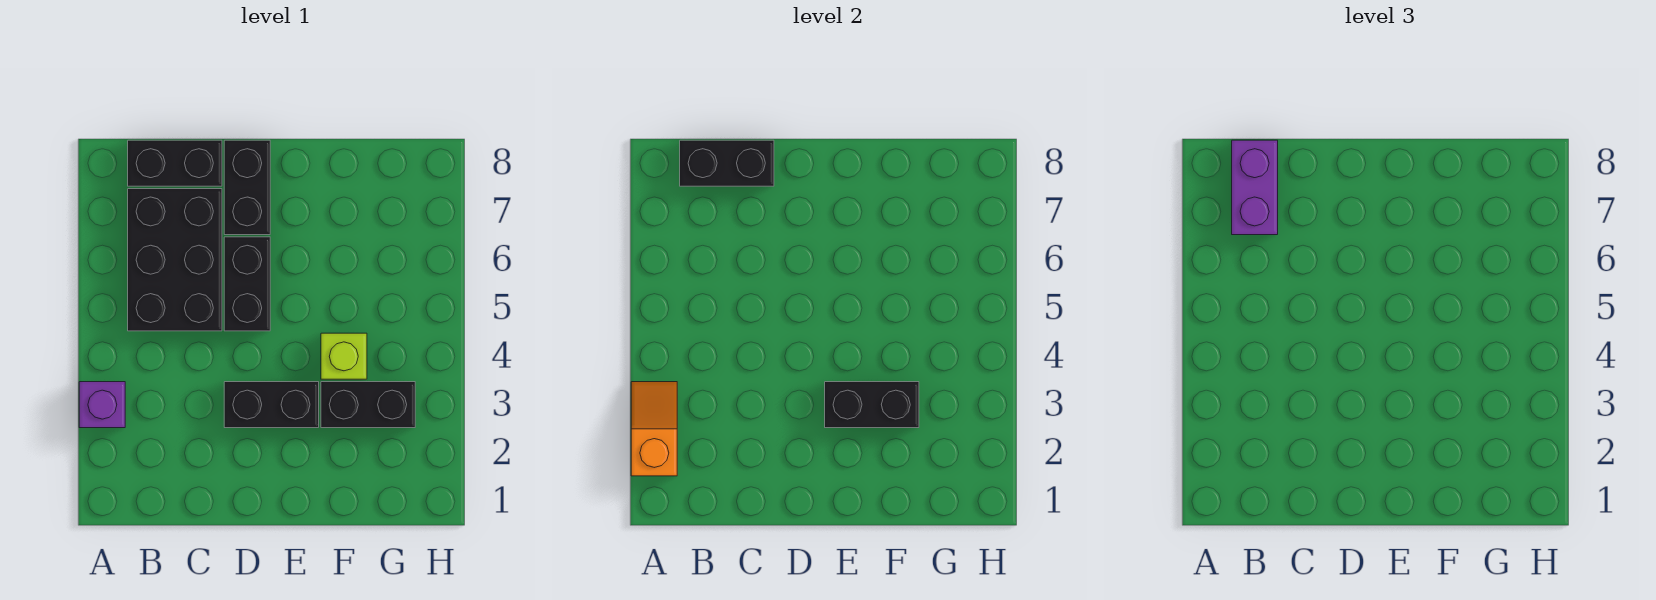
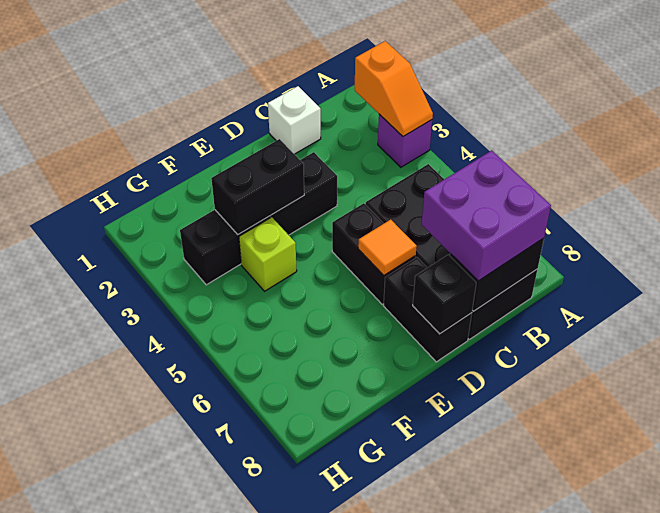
purple 1x2 brick [1232,140,1278,235] -> purple 2x2 brick [422,150,551,281]
none -> white 1x1 brick [268,86,321,154]
none -> orange 1x1 tile [358,220,417,275]
none -> black 1x1 brick [413,255,476,334]

